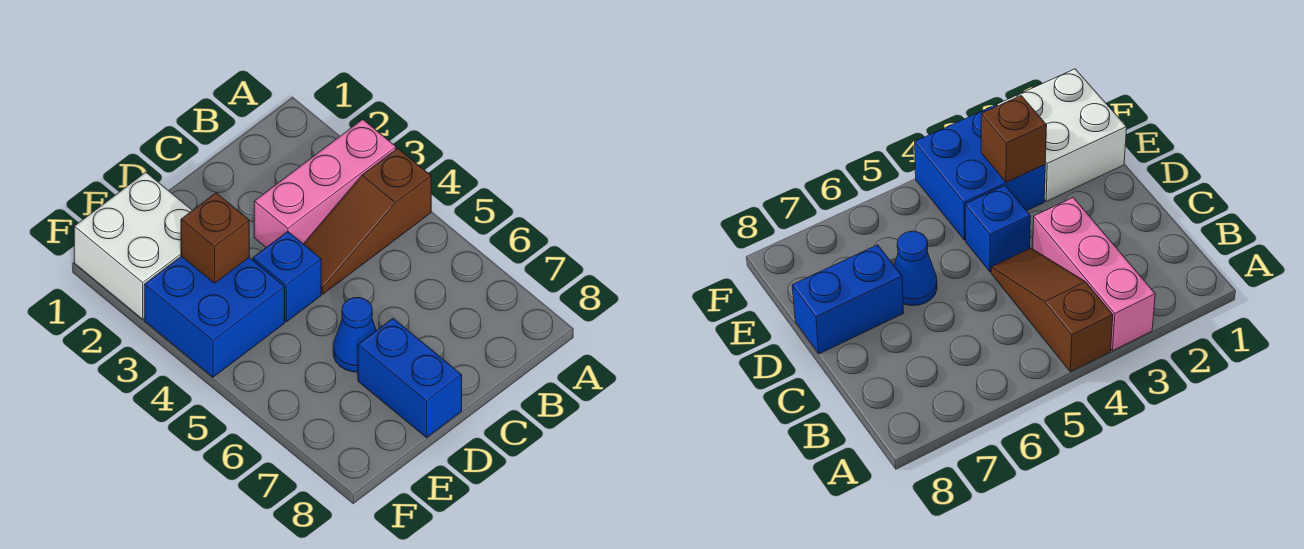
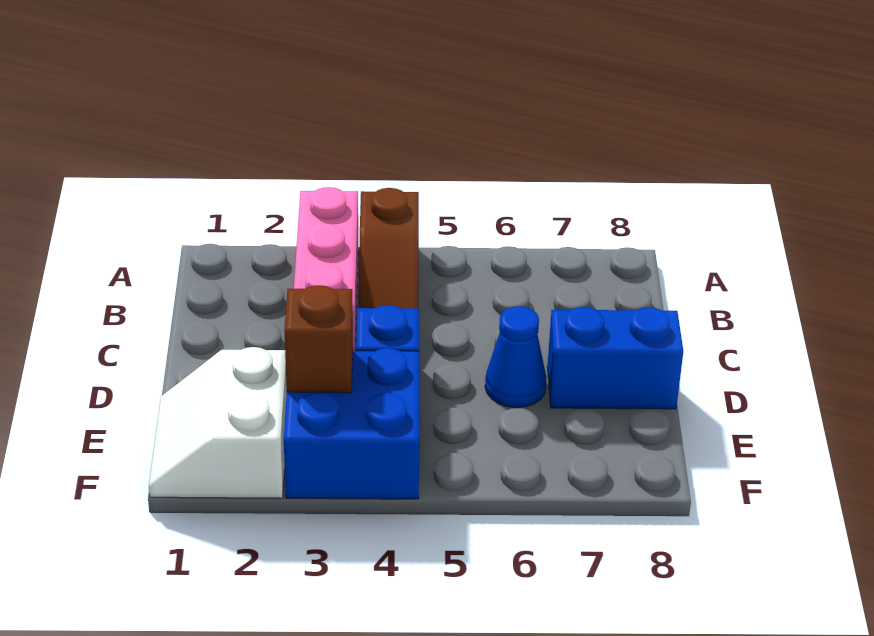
white 2x2 brick [74,172,192,319] -> white 2x2 slope [149,347,287,498]

